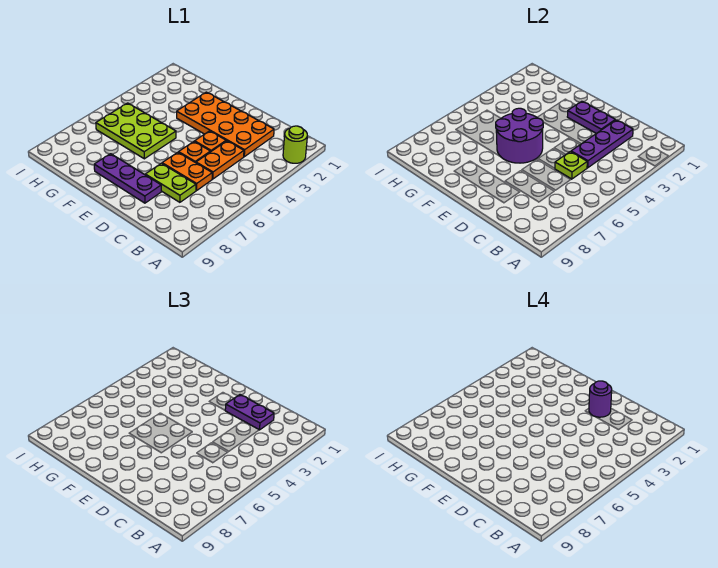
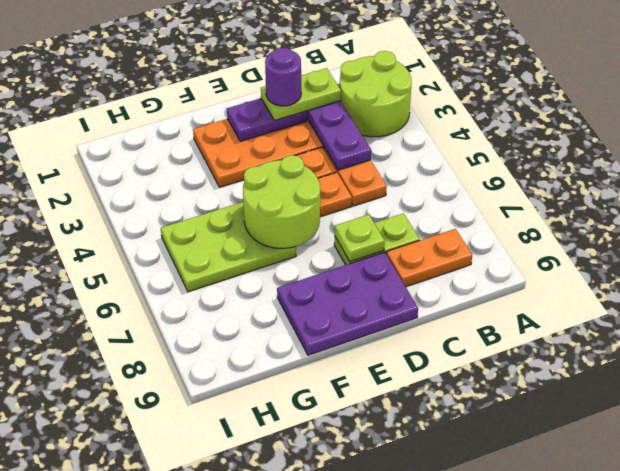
lime 1x1 round brick [283,126,307,163] -> lime 2x2 round brick [340,51,412,137]
purple 1x2 plate [225,395,274,430] -> lime 1x2 plate [261,68,341,121]
lime 1x1 plate [555,152,587,179] -> lime 1x1 plate moved to [335,215,385,262]
orange 1x2 plate [162,152,212,191] -> orange 1x2 plate moved to [386,229,472,287]
purple 1x3 plate [94,154,161,203] -> purple 2x3 plate [277,252,418,355]
purple 2x2 round brick [496,108,543,163] -> lime 2x2 round brick [243,155,320,248]

